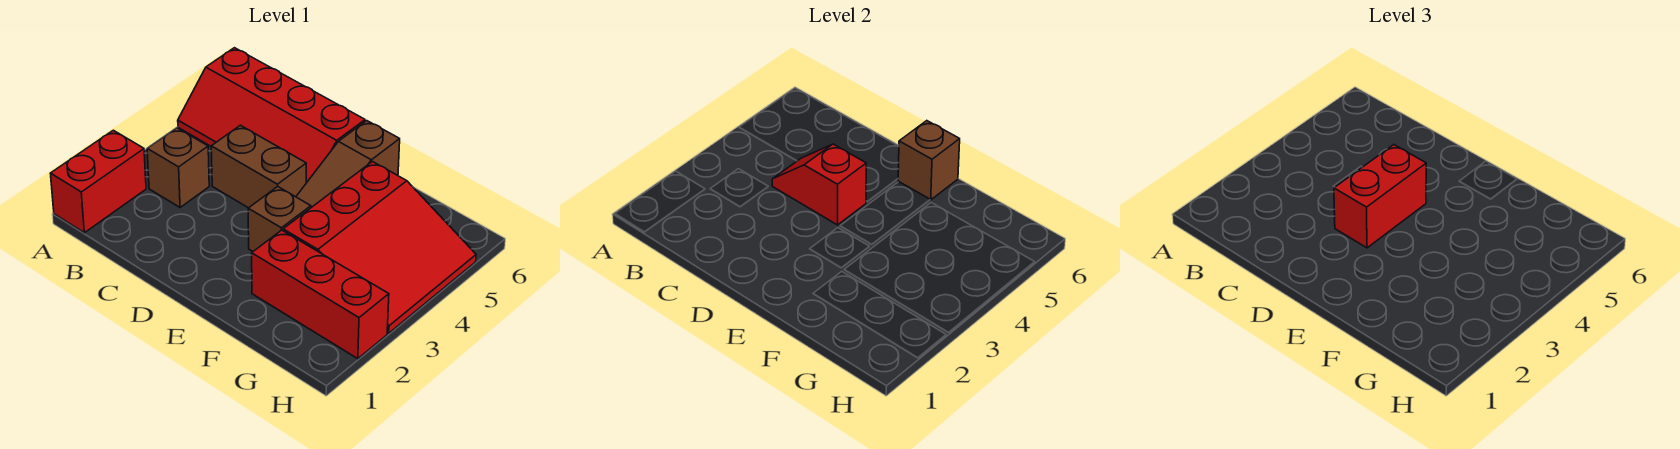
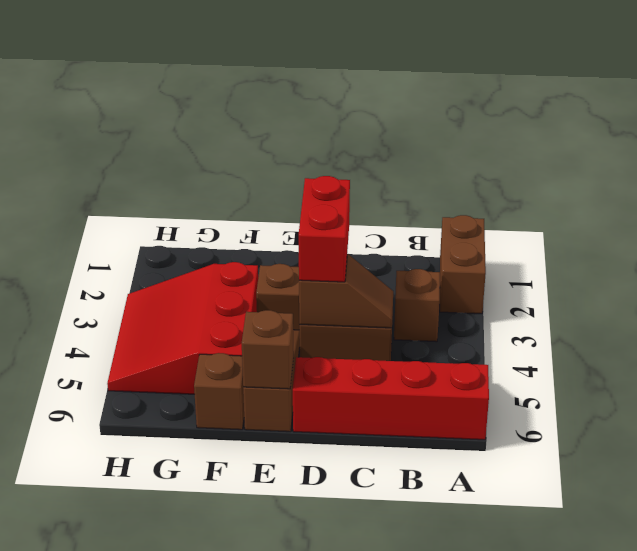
red 1x2 brick [50,130,146,233] -> brown 1x2 brick [440,215,486,314]
red 1x2 slope [772,144,866,225] -> brown 1x2 slope [299,254,393,328]
red 1x3 brick [252,230,389,359] -> none
none -> brown 1x1 brick [194,353,244,430]

